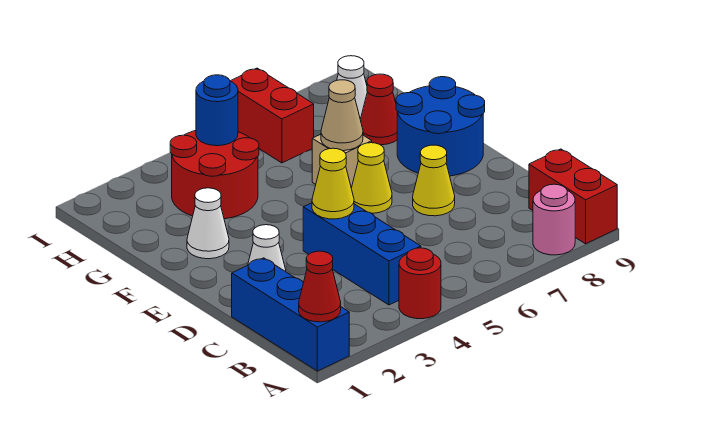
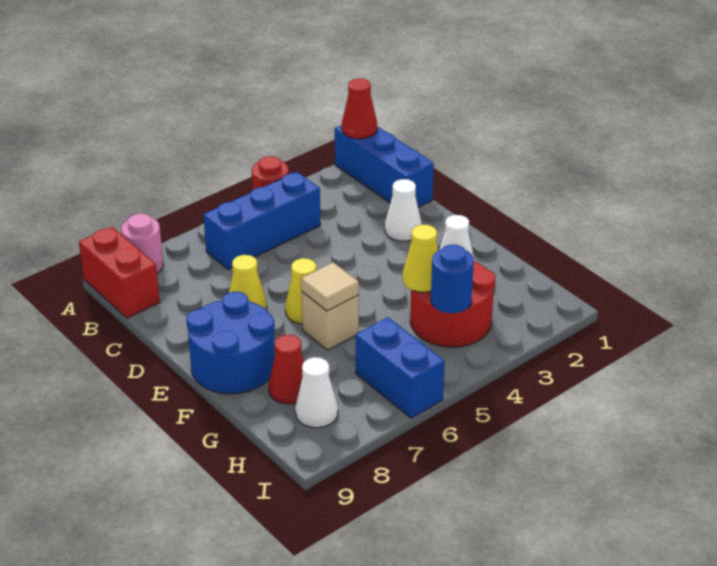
blue 1x3 brick [303,203,421,305] -> blue 1x3 brick turned to [203,172,321,270]
yellow 1x1 cone [312,148,354,219] -> yellow 1x1 cone moved to [403,225,438,292]
tan 1x1 cone [321,80,363,151] -> tan 1x1 tile [301,262,359,311]
red 1x2 brick [231,68,314,163] -> blue 1x2 brick [356,317,445,418]

